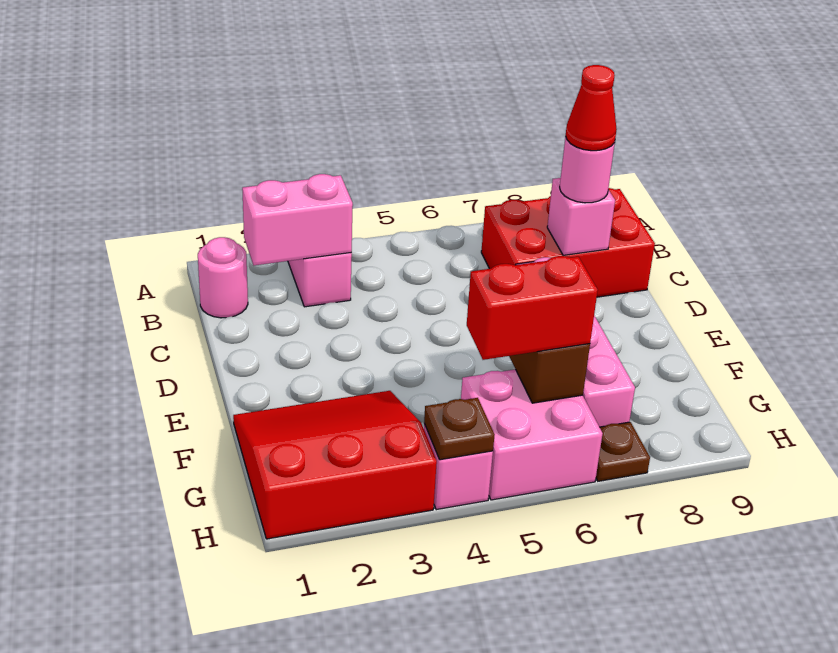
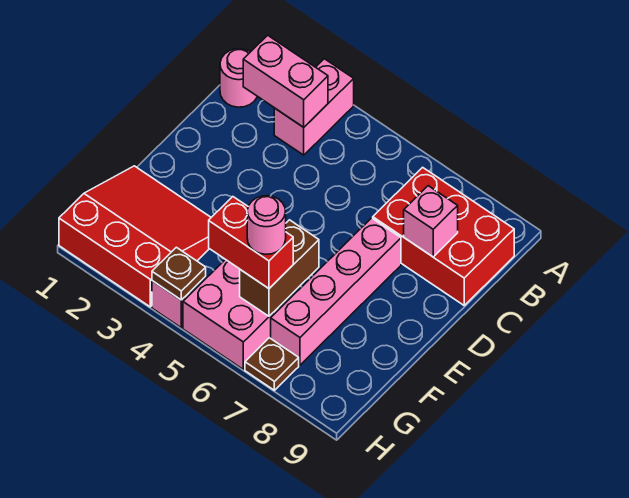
pink 1x1 round brick [560,136,615,203] -> pink 1x1 round brick moved to [247,196,286,254]
red 1x1 cone [566,65,617,151] -> none

